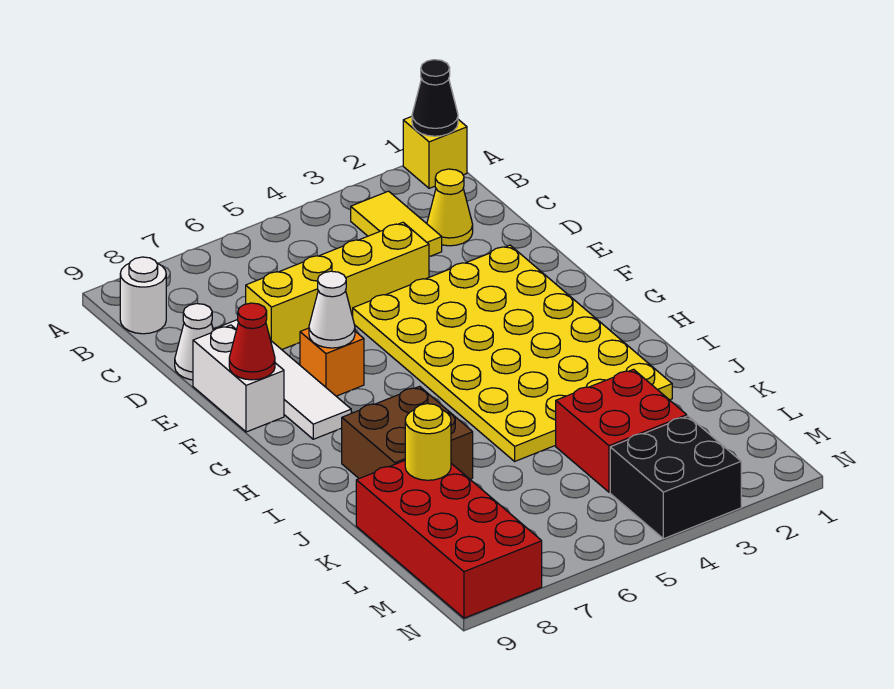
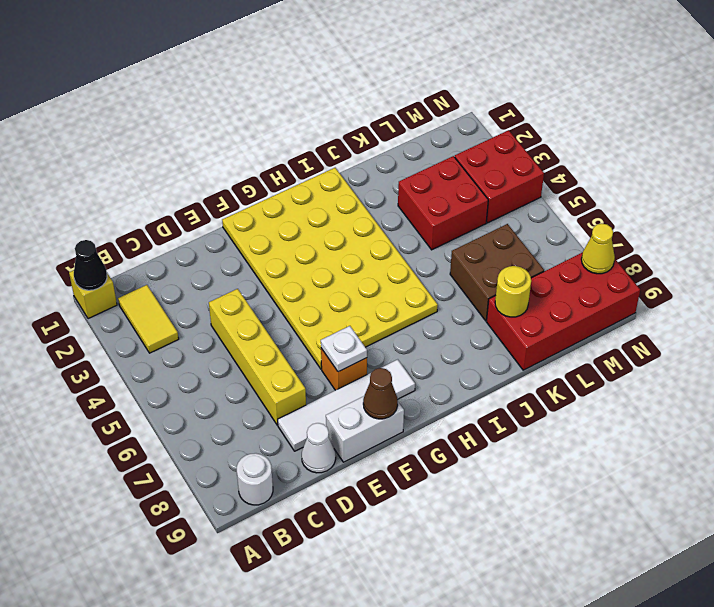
yellow 1x2 tile [351,191,442,257] -> yellow 1x2 tile turned to [118,285,179,353]
yellow 1x1 cone [427,169,473,246] -> yellow 1x1 cone moved to [581,224,615,274]
yellow 4x6 plate [353,245,672,461] -> yellow 4x6 plate turned to [222,168,438,369]
white 1x1 cone [309,271,355,348] -> white 1x1 plate [321,326,367,372]
red 1x1 cone [229,303,275,380] -> brown 1x1 cone [363,368,398,419]
brown 2x2 brick [341,386,473,479] -> brown 2x2 brick moved to [450,224,544,321]
black 2x2 brick [610,416,741,539] -> red 2x2 brick [455,130,544,223]

